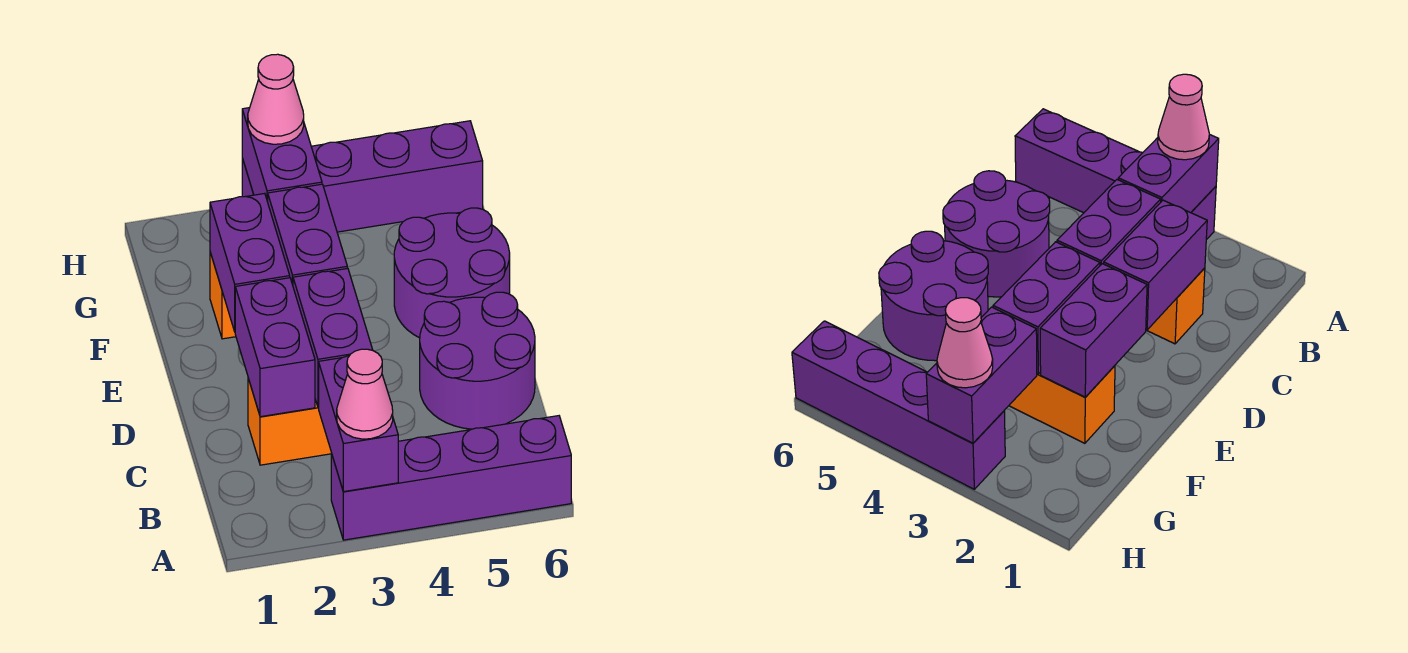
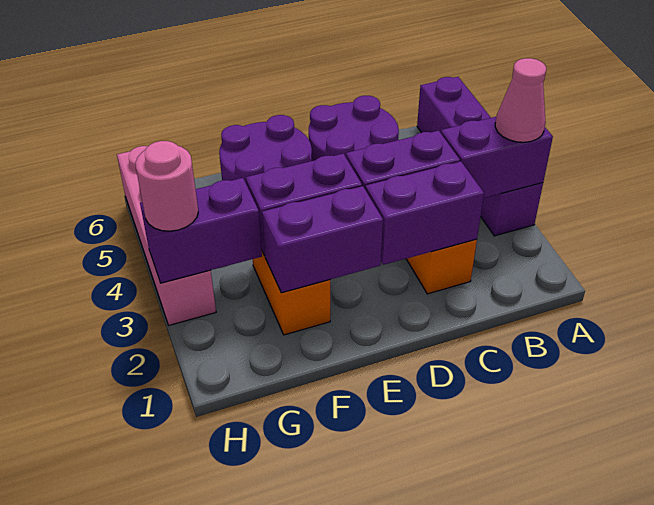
purple 1x4 brick [242,121,483,232] -> pink 1x4 brick [117,146,216,325]
pink 1x1 cone [248,54,304,144] -> pink 1x1 round brick [135,141,198,231]

